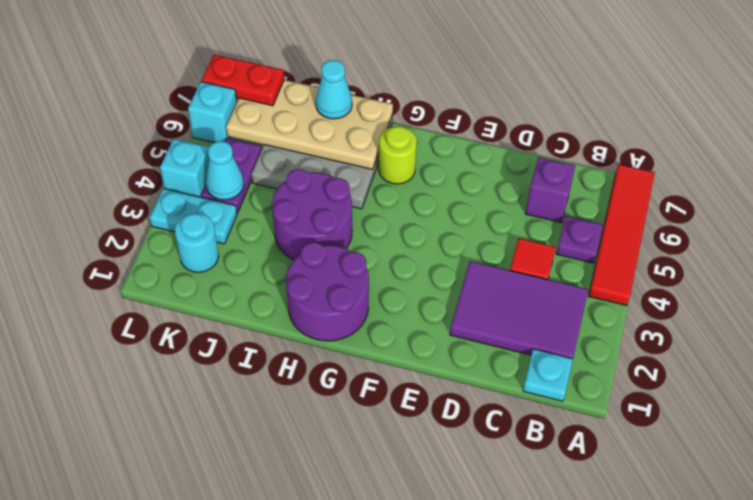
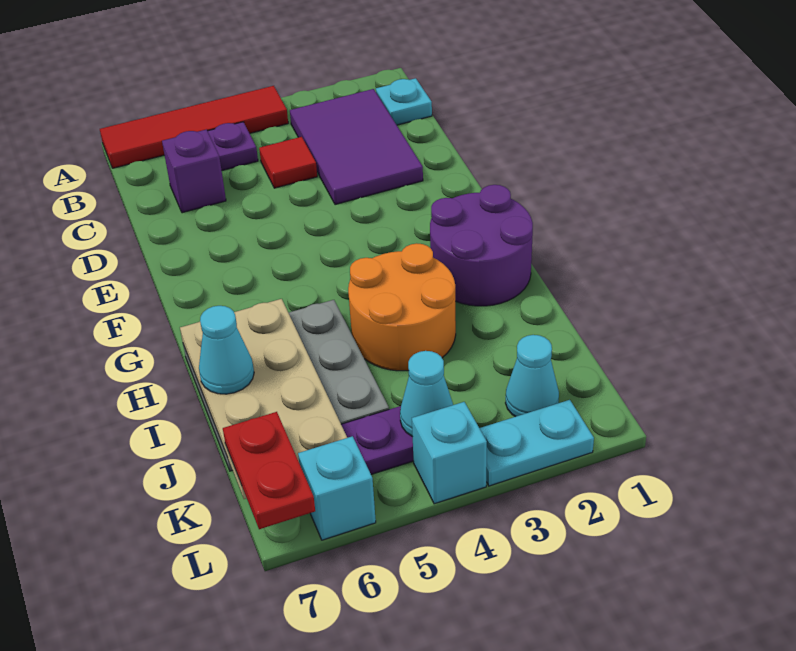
lime 1x1 round brick [379,126,417,184] -> none
purple 2x2 round brick [272,169,352,260] -> orange 2x2 round brick [348,243,456,371]
cyan 1x1 round brick [175,213,219,272] -> cyan 1x1 cone [506,335,559,417]
cyan 1x2 plate [150,188,237,244] -> cyan 1x2 plate turned to [480,400,594,486]

